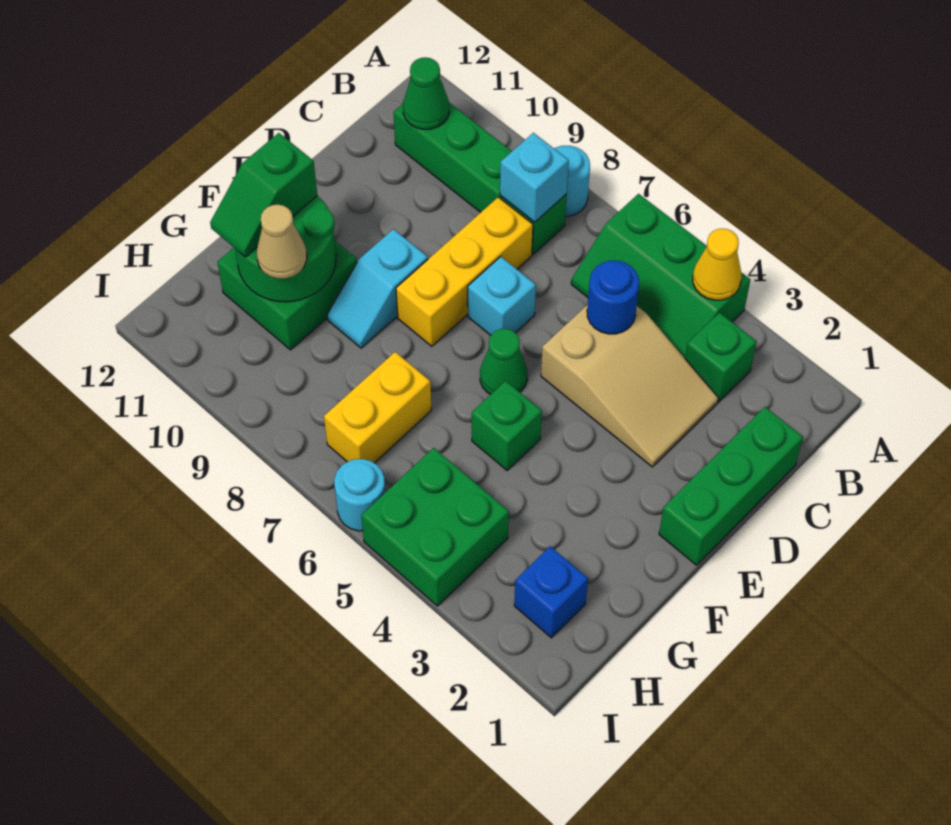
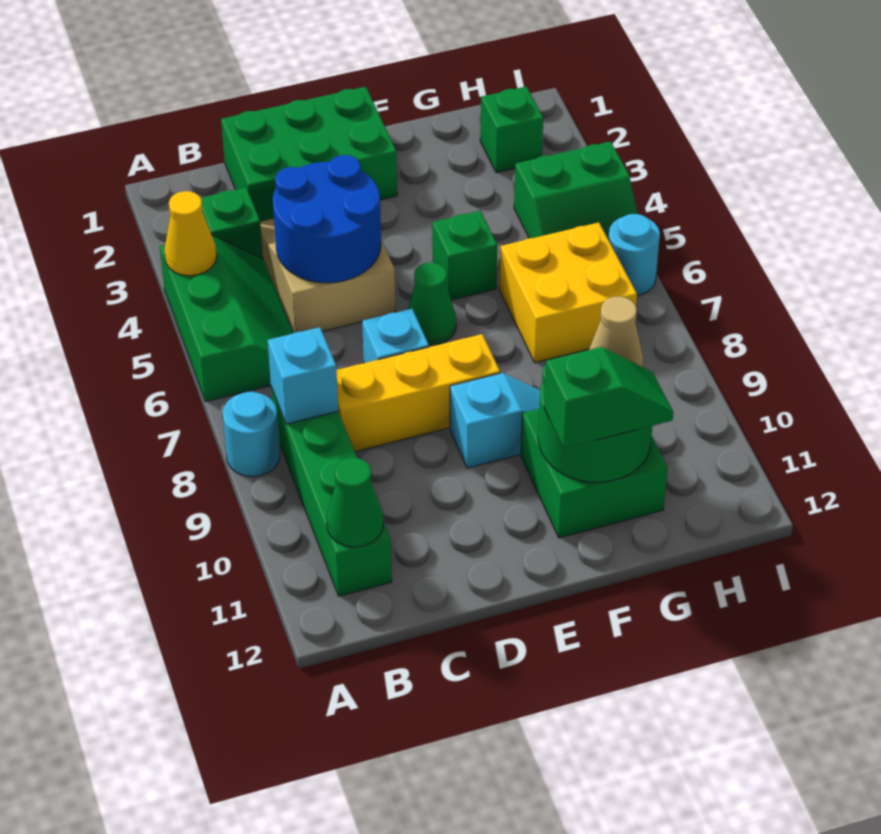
green 1x3 brick [659,407,803,565] -> green 2x3 brick [221,87,397,221]
blue 1x1 round brick [587,261,639,334] -> blue 2x2 round brick [273,155,381,283]
yellow 1x2 brick [324,352,431,463] -> yellow 2x2 brick [500,223,637,363]
blue 1x1 brick [514,546,588,638] -> green 1x1 brick [480,87,543,173]
green 2x2 brick [361,448,509,606] -> green 2x2 slope [514,142,638,239]

